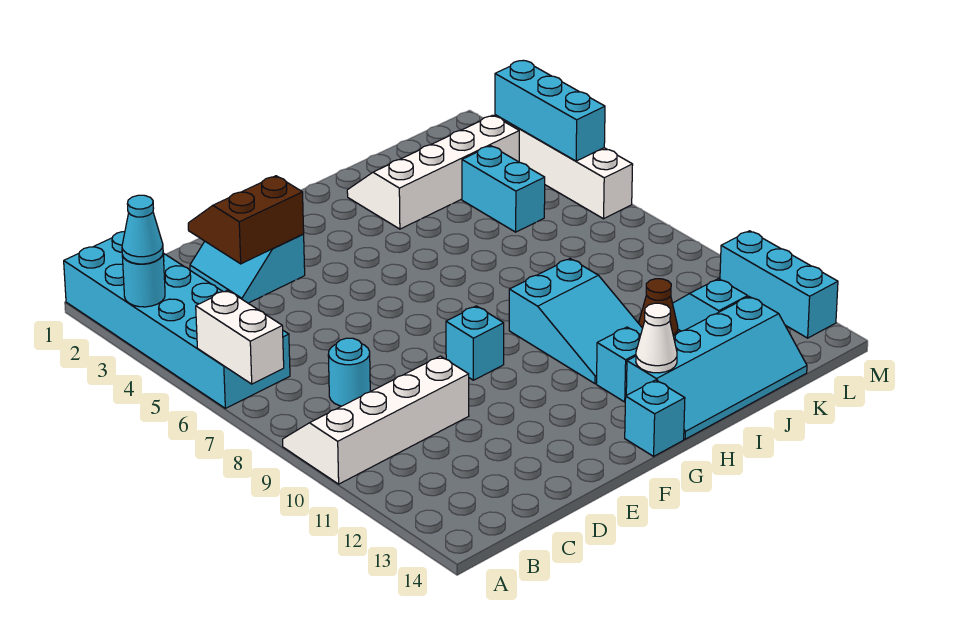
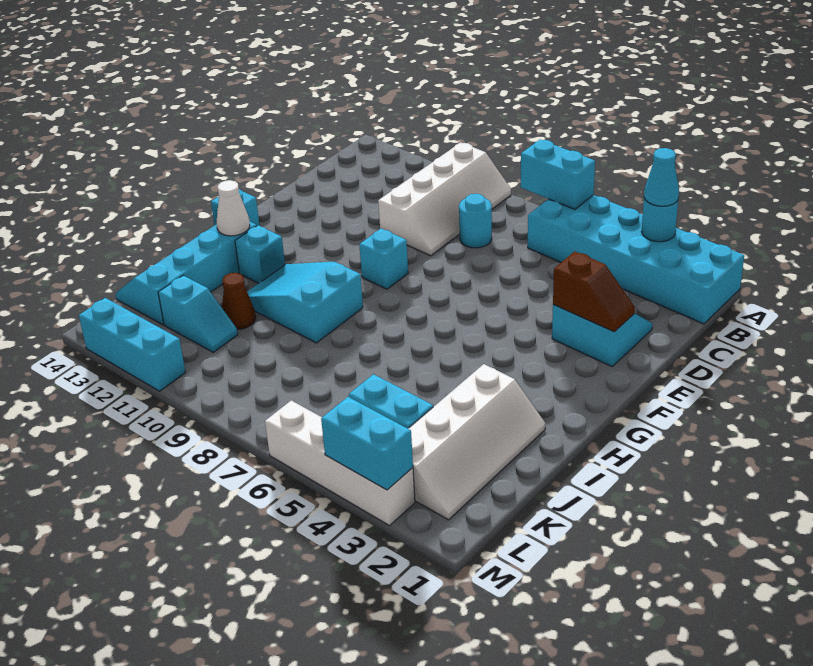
white 1x2 brick [196,290,284,384] -> cyan 1x2 brick [521,140,595,209]
brown 2x2 slope [188,176,304,264] -> brown 1x2 slope [553,251,635,332]
cyan 1x3 brick [495,60,605,161] -> cyan 1x2 brick [321,397,413,490]

